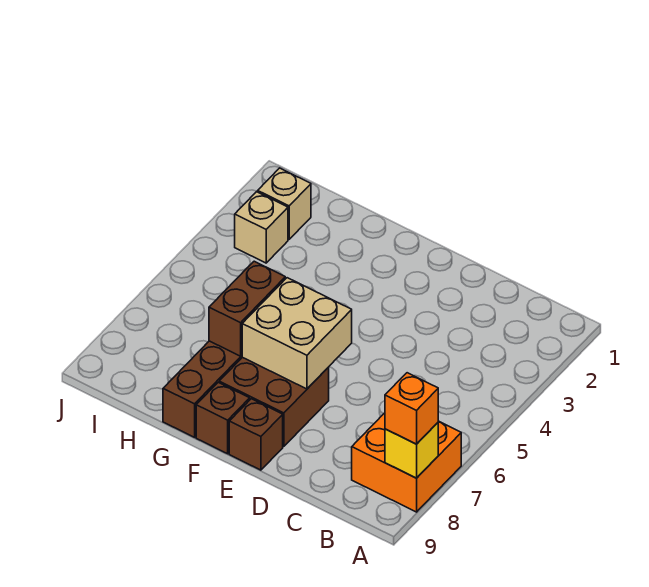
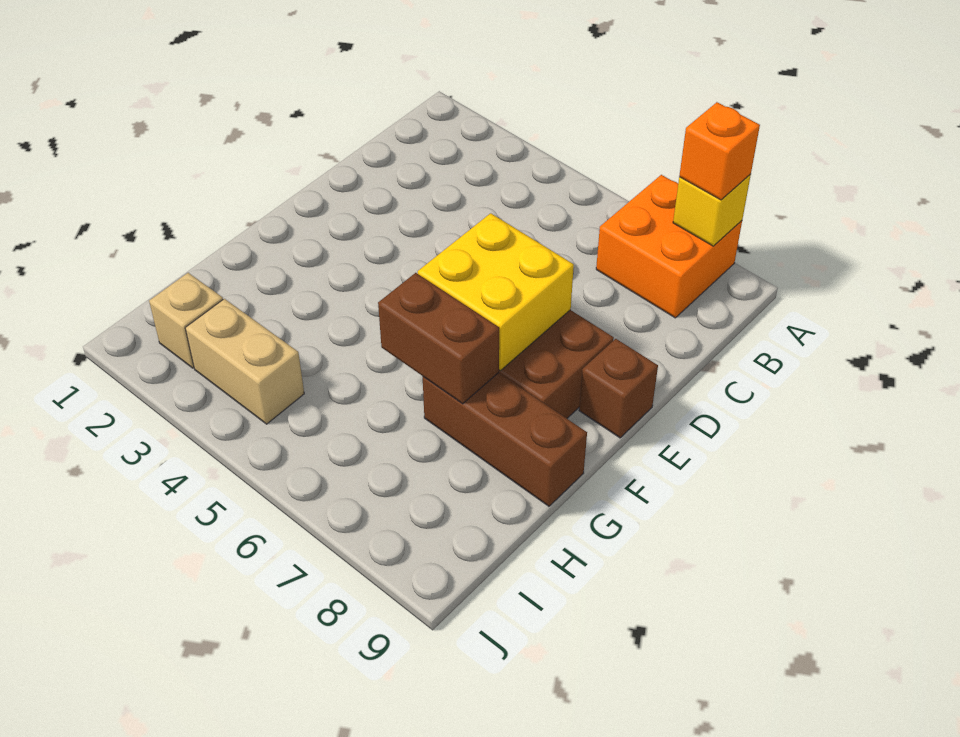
tan 2x2 brick [242,278,352,389] -> yellow 2x2 brick [418,213,574,371]
brown 1x1 brick [196,382,250,454] -> none
tan 1x1 brick [235,192,288,263] -> tan 1x2 brick [185,299,304,424]

